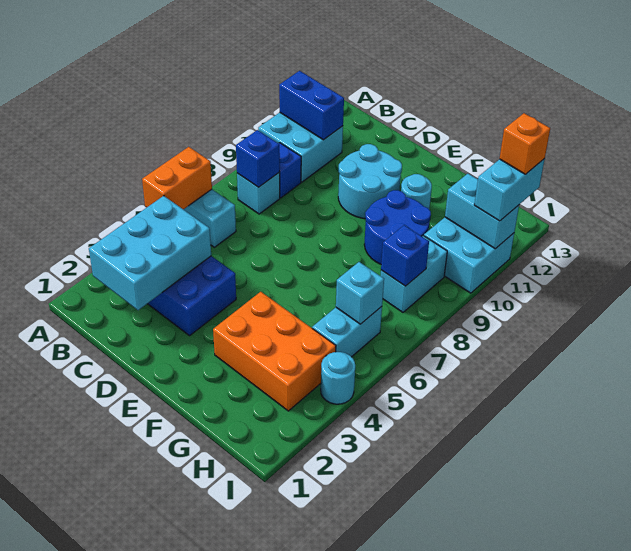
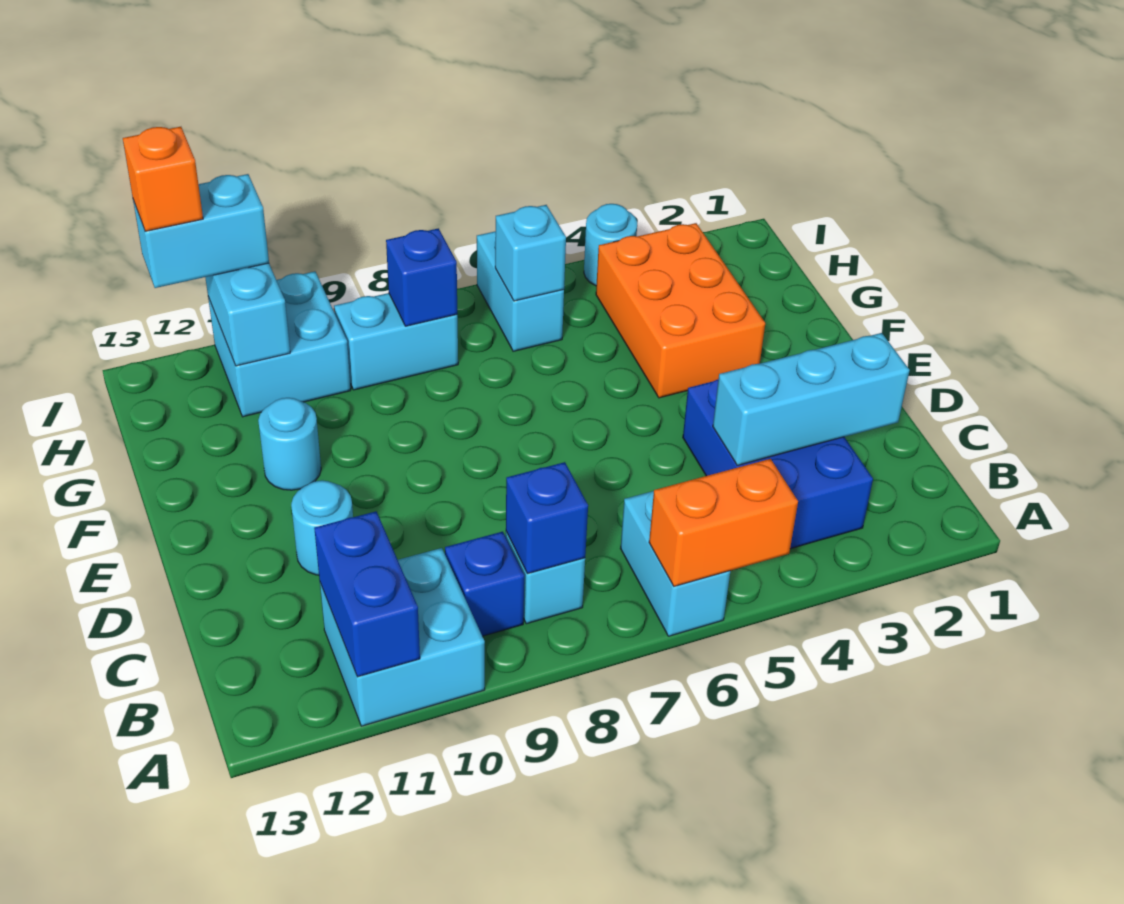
cyan 2x3 brick [89,196,211,310] -> cyan 1x3 brick [713,333,910,465]
cyan 2x2 round brick [338,144,402,219] -> cyan 1x1 round brick [291,480,353,575]
blue 2x2 round brick [364,190,431,264] -> none
cyan 1x2 brick [312,307,382,357] -> cyan 1x2 brick turned to [477,231,564,351]

